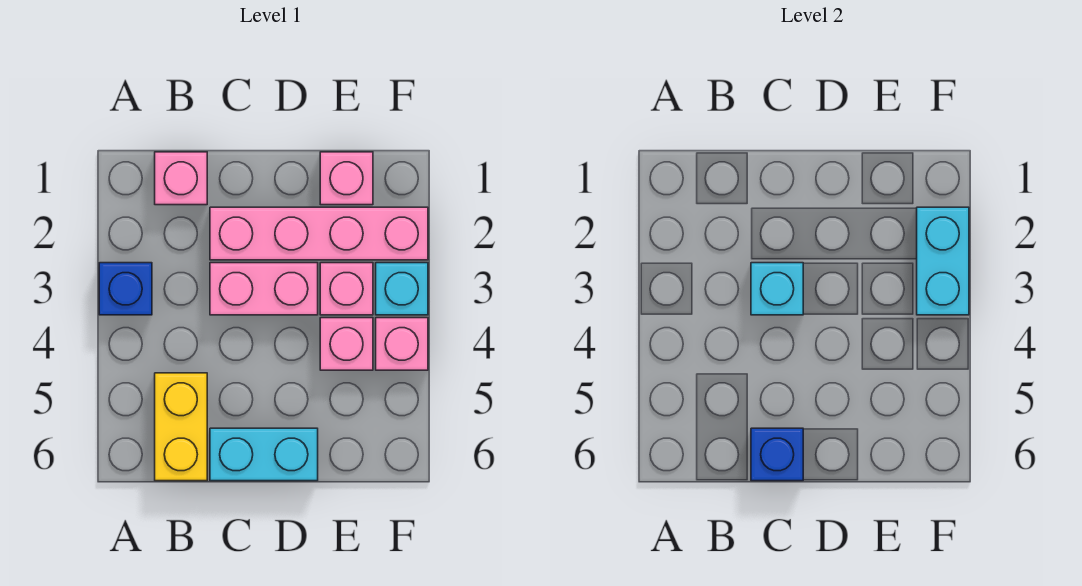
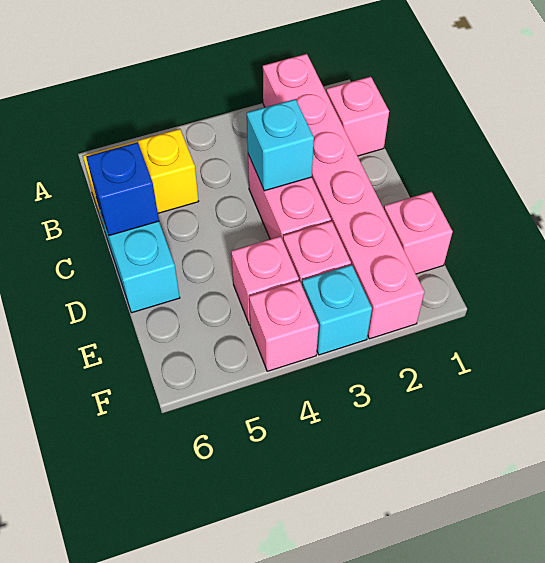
blue 1x1 brick [99,263,152,315] -> none
pink 1x4 brick [210,207,428,260] -> pink 1x6 brick [263,54,424,339]
cyan 1x2 brick [917,207,969,315] -> none

